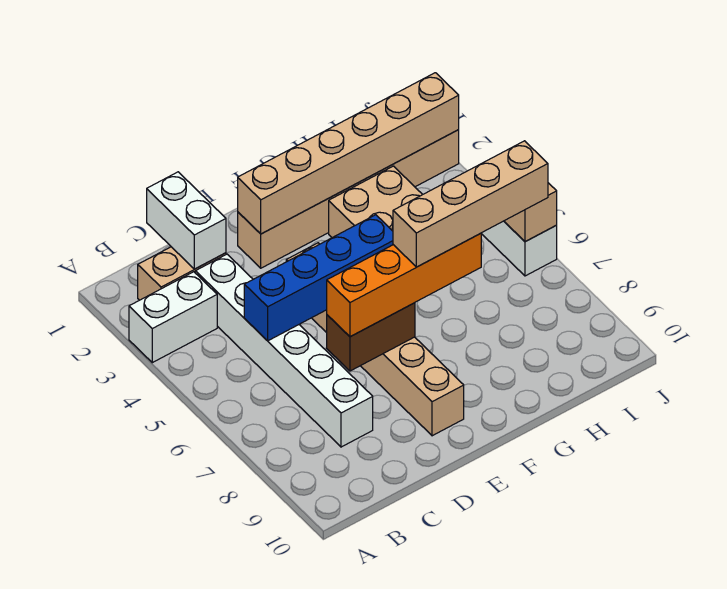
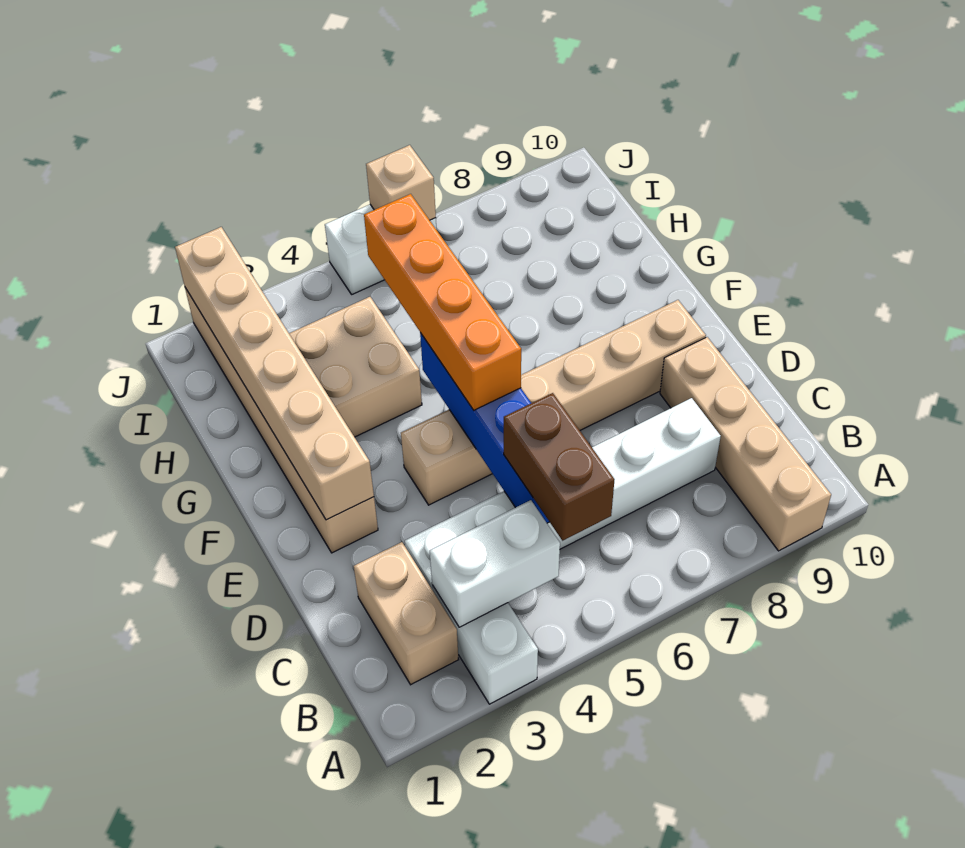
white 1x2 brick [147,172,226,269] -> white 1x2 brick moved to [430,500,560,627]
brown 1x2 brick [327,303,415,371] -> brown 1x2 brick moved to [504,393,614,541]
orange 1x4 brick [327,233,481,337] -> orange 1x4 brick moved to [364,194,521,410]
tan 1x4 brick [393,141,548,267] -> tan 1x4 brick moved to [660,337,831,551]

